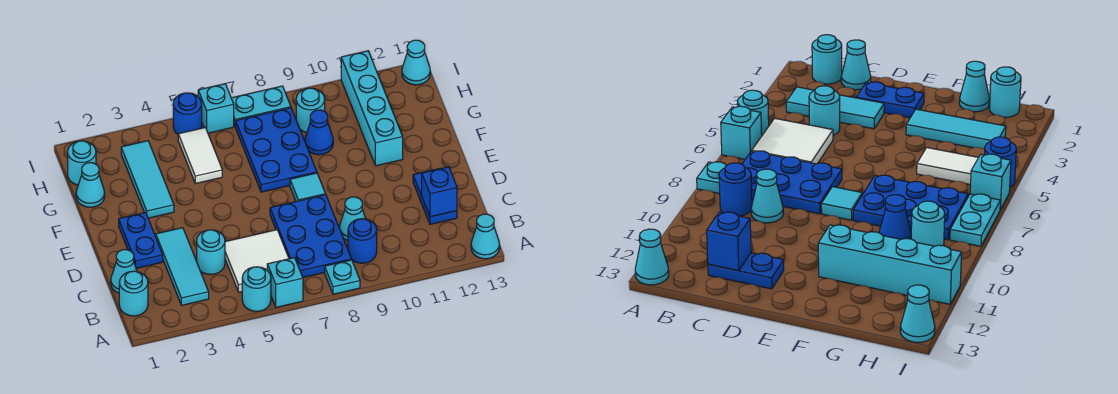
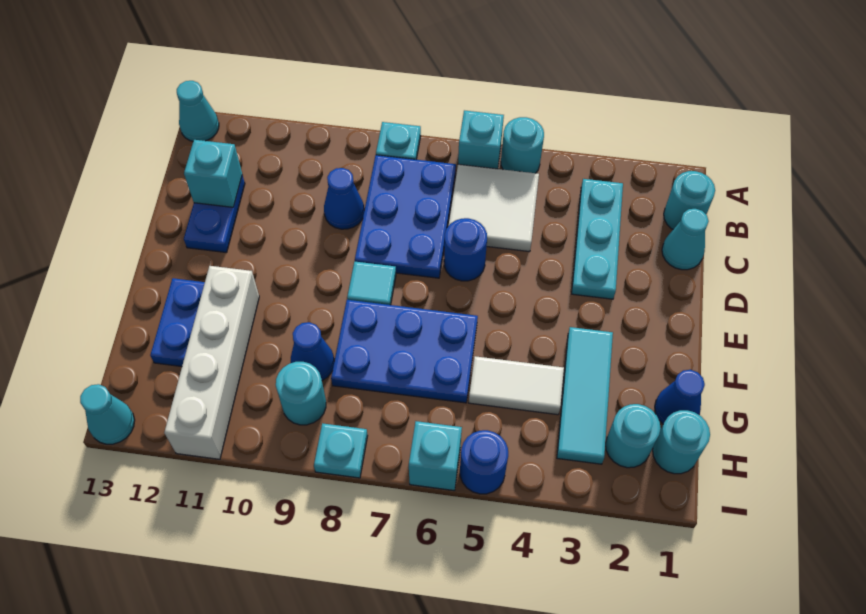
cyan 1x3 tile [156,228,209,305] -> cyan 1x3 plate [572,179,623,299]
blue 1x1 round brick [348,219,377,263] -> blue 1x1 round brick moved to [444,218,487,281]
cyan 1x1 round brick [197,230,225,275] -> cyan 1x1 round brick moved to [606,404,661,468]
cyan 1x1 cone [339,197,366,240] -> blue 1x1 cone [324,168,364,229]
blue 1x1 brick [422,167,457,217] -> cyan 1x1 brick [184,140,242,207]
blue 1x2 plate [119,213,163,268] -> blue 1x2 plate moved to [150,278,205,367]
blue 2x3 plate [236,108,317,192] -> blue 2x3 plate turned to [331,300,478,403]
cyan 1x4 brick [341,51,403,166] -> white 1x4 brick [164,266,259,459]
cyan 1x1 cone [76,163,105,207] -> blue 1x1 cone [655,370,705,424]
white 1x2 tile [178,128,222,184] -> white 1x2 tile turned to [469,356,564,415]
cyan 1x2 plate [231,86,291,127] -> cyan 1x1 plate [314,423,368,478]

